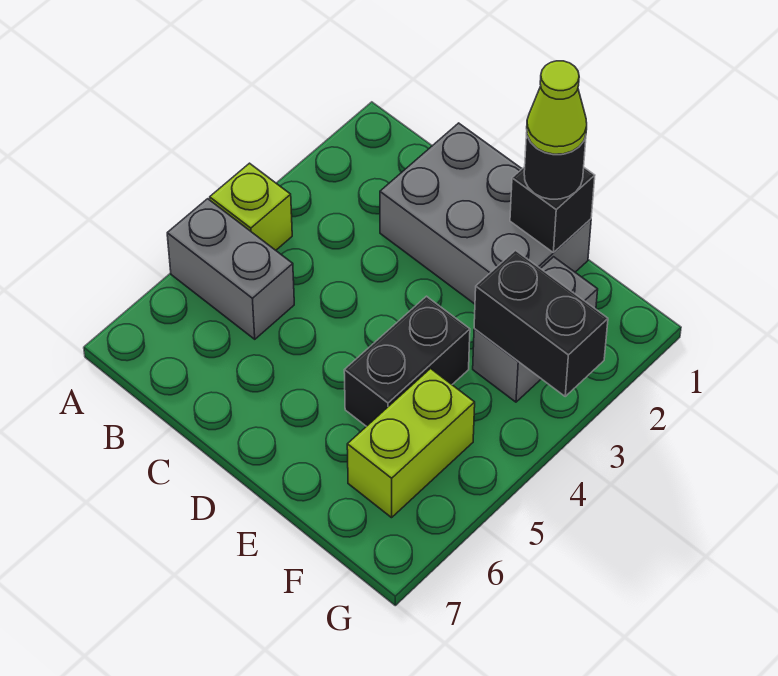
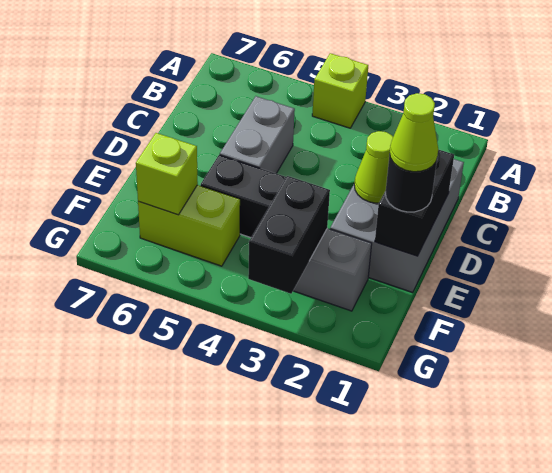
grey 1x2 brick [167,199,294,339] -> grey 1x2 brick moved to [220,96,295,174]
none -> lime 1x1 cone [354,131,393,203]
black 1x1 brick [510,167,595,252] -> black 1x2 brick [375,149,454,256]
none -> lime 1x1 brick [136,133,198,215]

